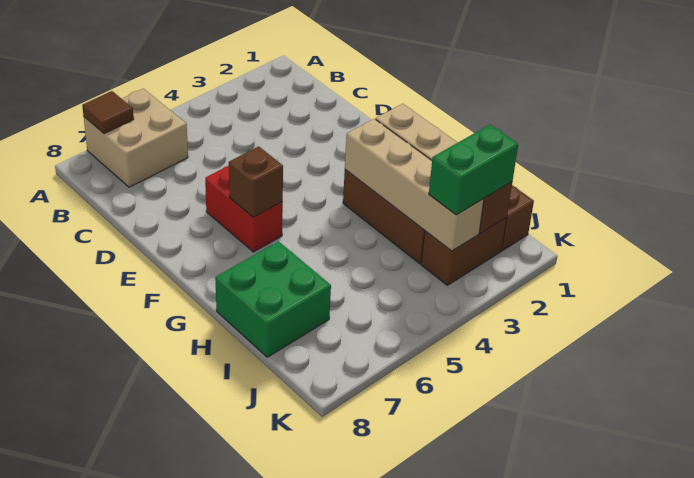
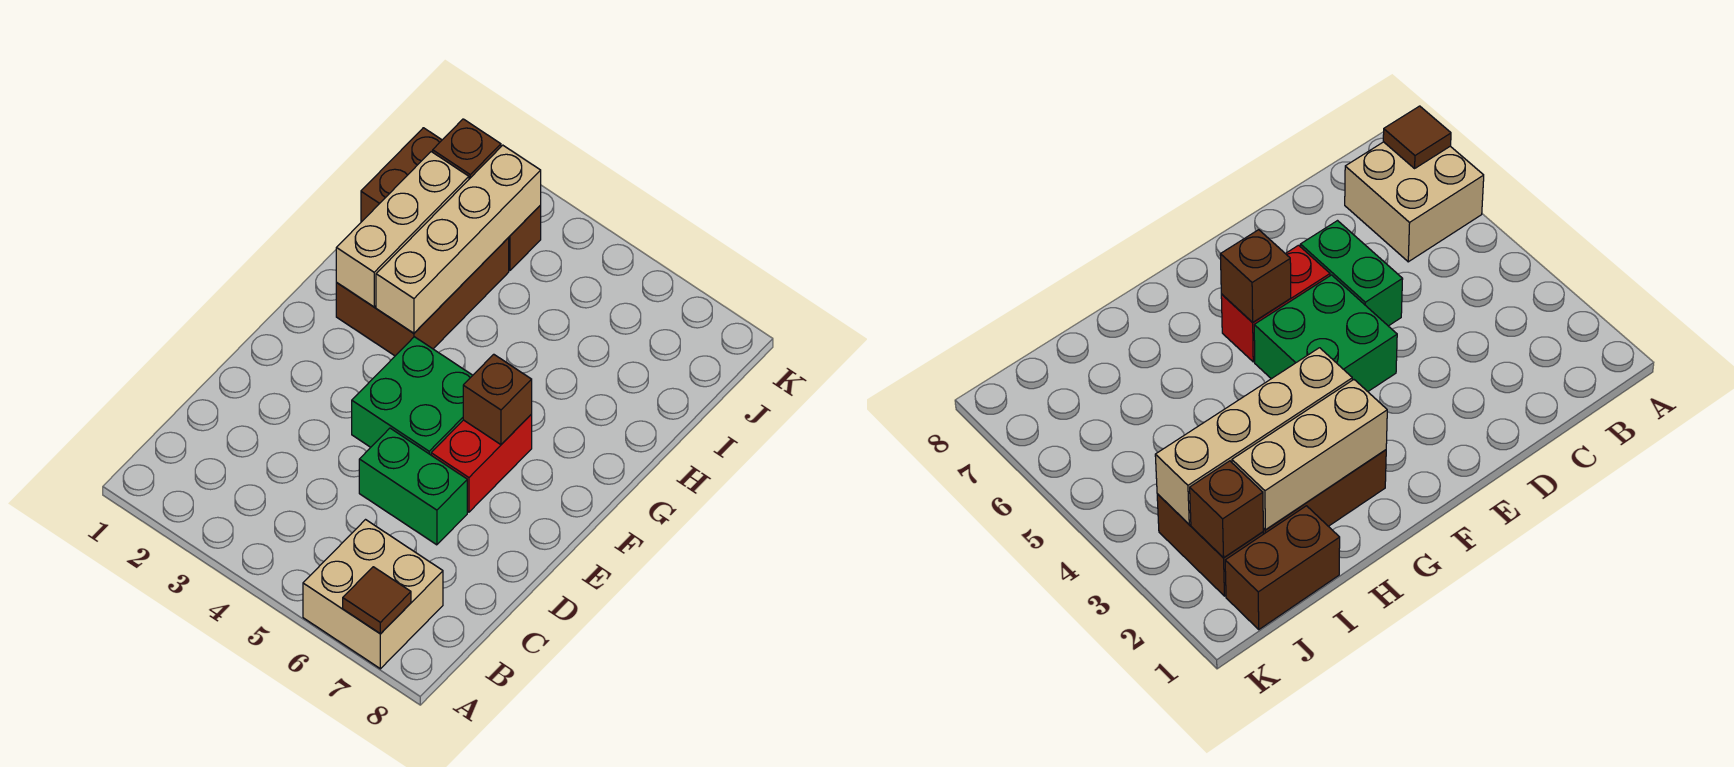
green 2x2 brick [215,241,331,357] -> green 2x2 brick moved to [352,337,473,455]
green 1x2 brick [429,125,518,215] -> green 1x2 brick moved to [359,428,467,545]

